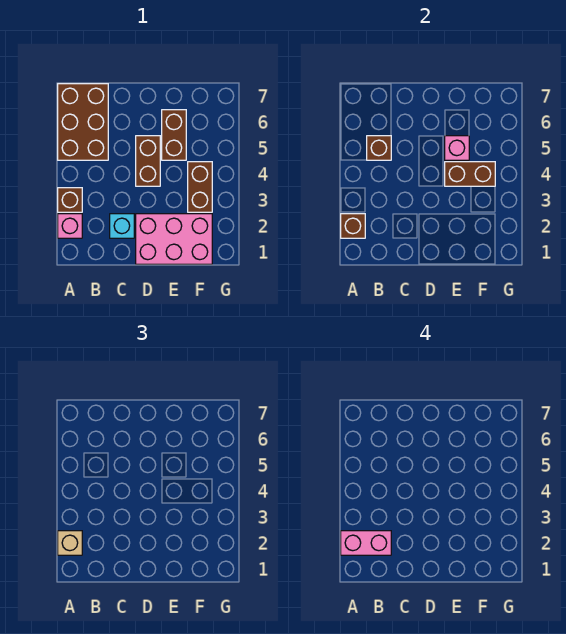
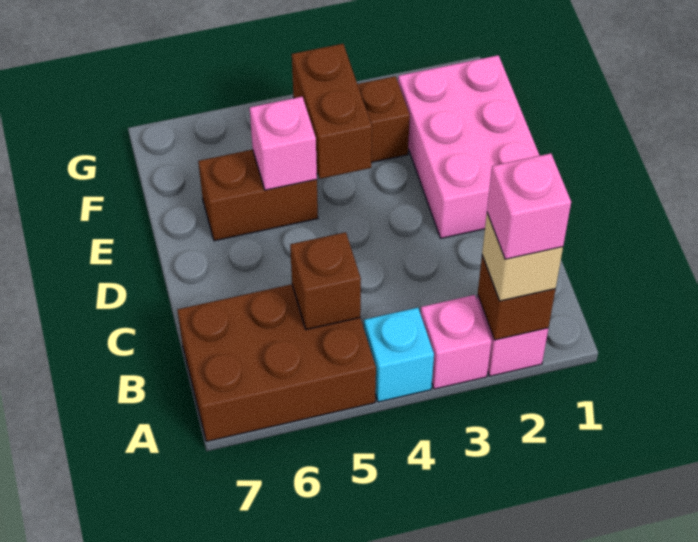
pink 1x2 brick [341,531,391,555] -> pink 1x1 brick [487,153,571,259]
brown 1x1 brick [58,188,82,212] -> pink 1x1 brick [421,295,492,389]
cyan 1x1 brick [110,214,134,238] -> cyan 1x1 brick moved to [364,308,434,402]
brown 1x2 brick [136,136,160,186] -> none

